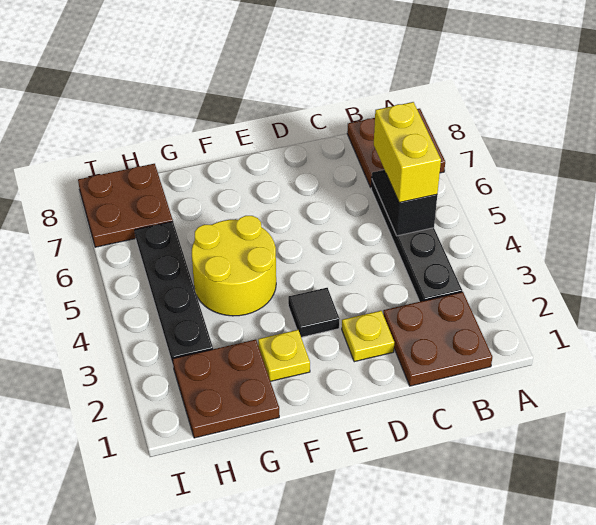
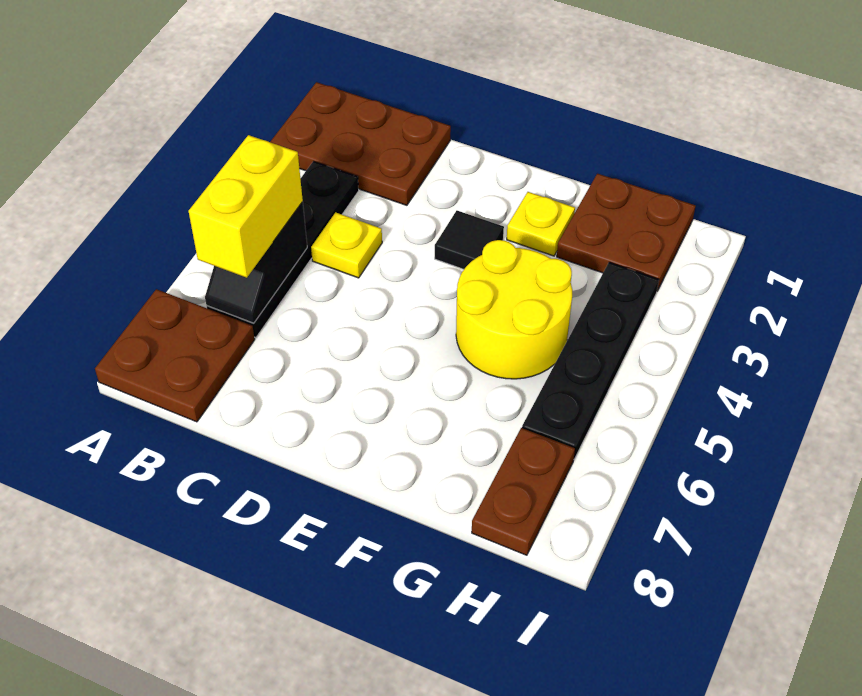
brown 2x2 plate [383,292,492,386] -> brown 2x3 plate [270,82,451,205]
yellow 1x1 plate [342,311,394,362] -> yellow 1x1 plate moved to [311,212,382,278]
brown 2x2 plate [78,164,173,247] -> brown 1x2 plate [472,428,575,555]

